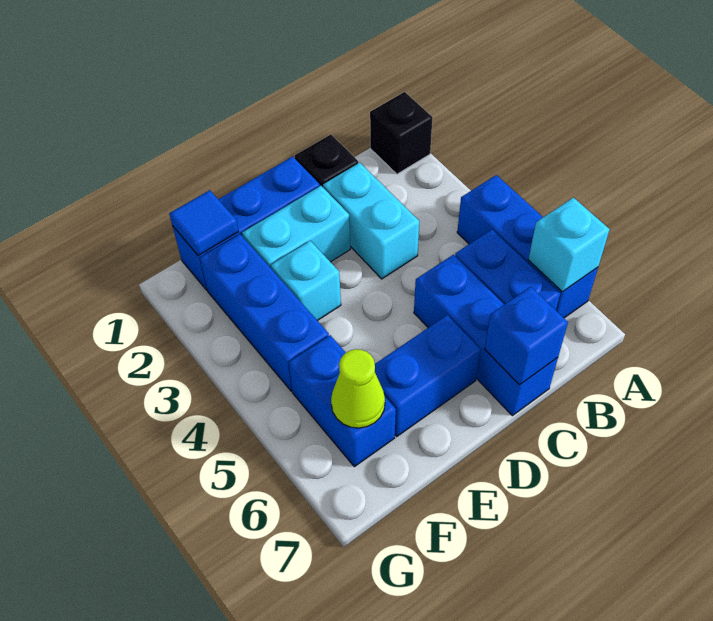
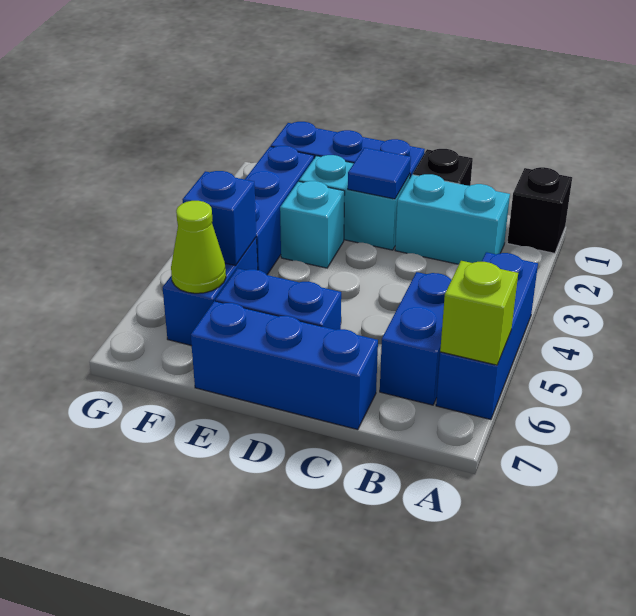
cyan 1x1 brick [528,198,610,292] -> lime 1x1 brick [440,261,518,365]
cyan 1x2 brick [323,163,419,279] -> cyan 1x2 brick turned to [395,174,510,264]
blue 1x3 brick [414,255,558,416] -> blue 1x3 brick turned to [191,301,378,430]
blue 1x1 brick [485,287,568,385] -> blue 1x1 brick moved to [183,171,256,266]
blue 1x1 tile [169,190,238,256] -> blue 1x1 tile moved to [348,148,411,199]

